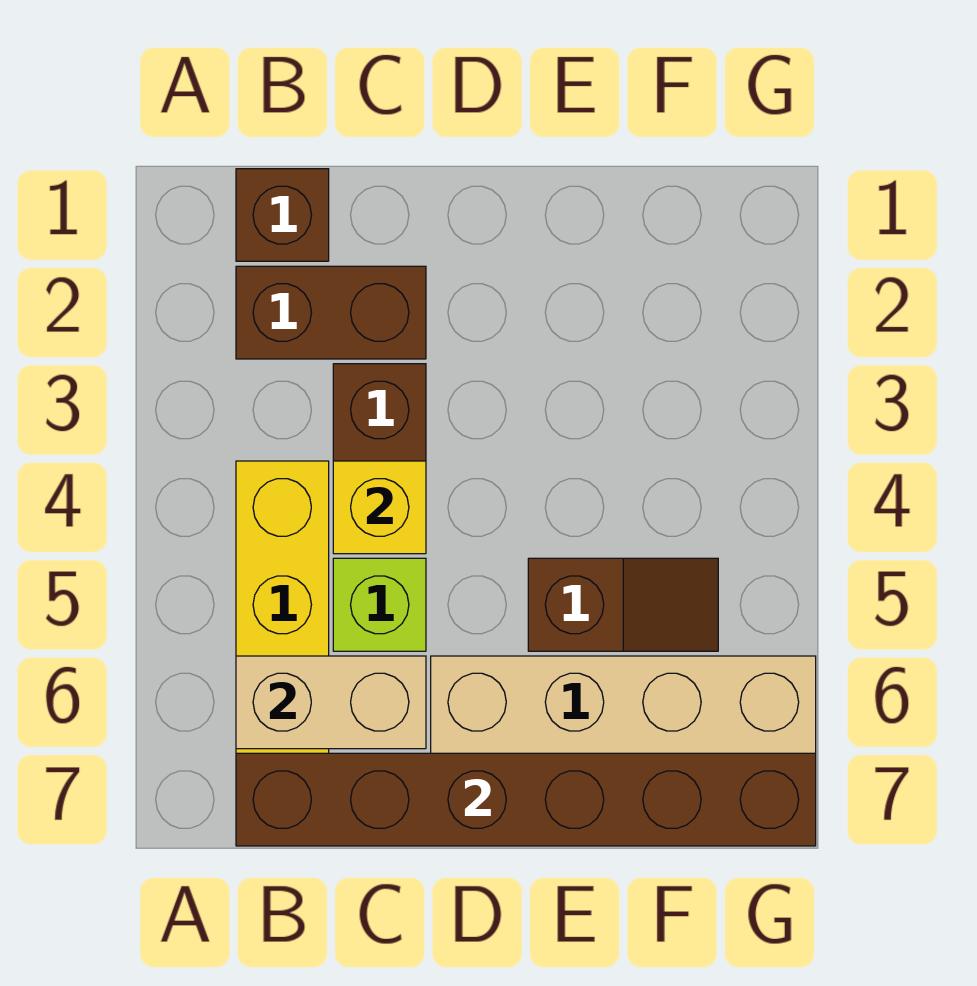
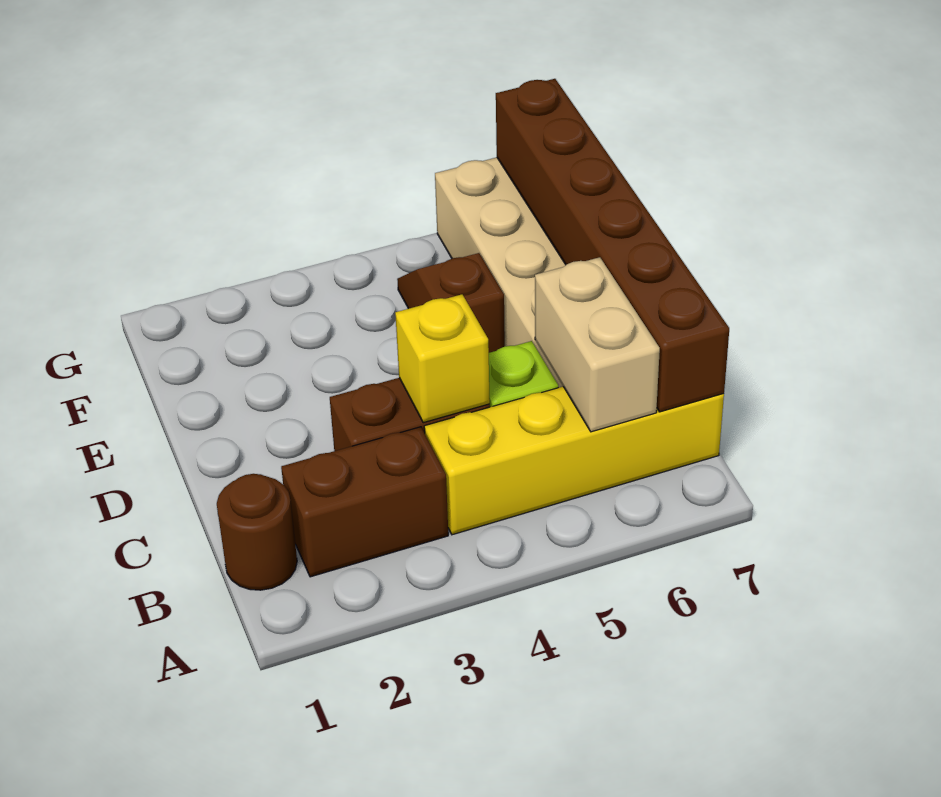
brown 1x1 brick [236,169,329,261] -> brown 1x1 round brick [217,474,297,590]
brown 1x2 brick [236,266,426,359] -> brown 1x2 brick turned to [281,427,448,577]

